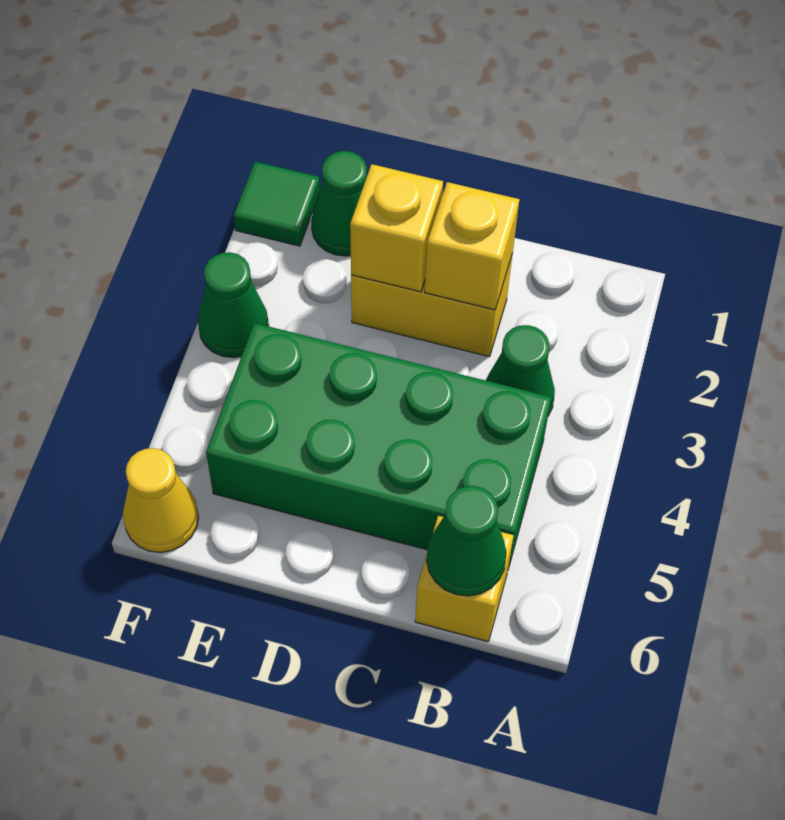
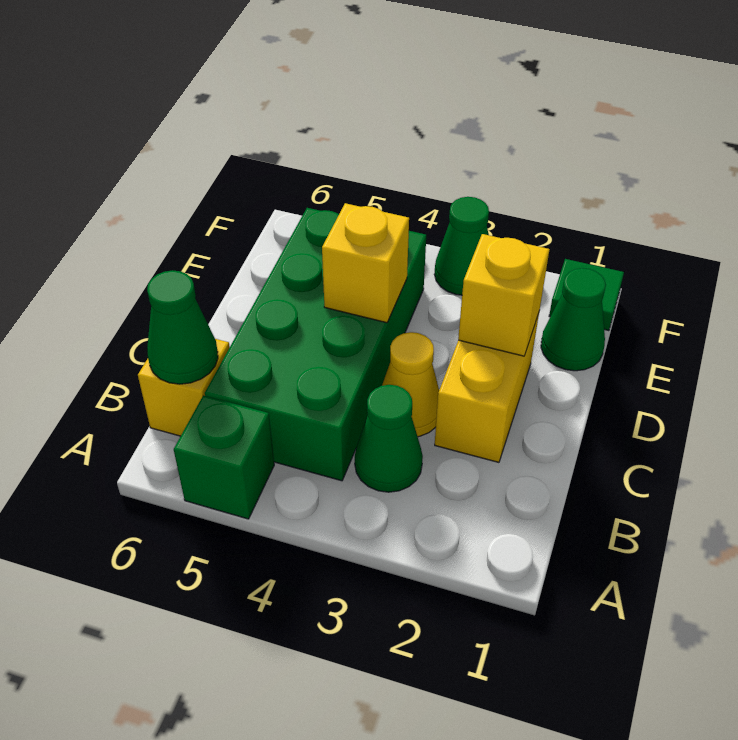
none -> green 1x1 brick [174,395,274,519]
yellow 1x1 brick [425,182,519,310] -> yellow 1x1 brick moved to [322,203,409,323]
yellow 1x1 cone [123,448,199,553] -> yellow 1x1 cone moved to [382,332,439,437]

